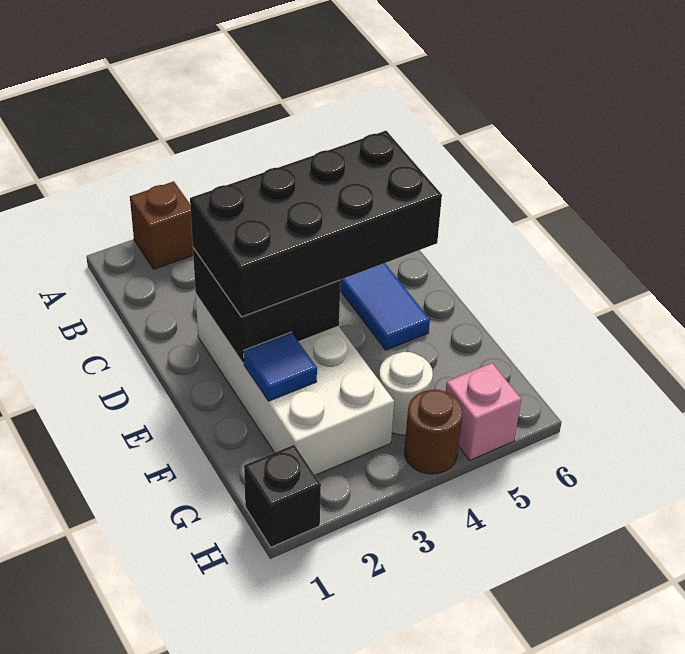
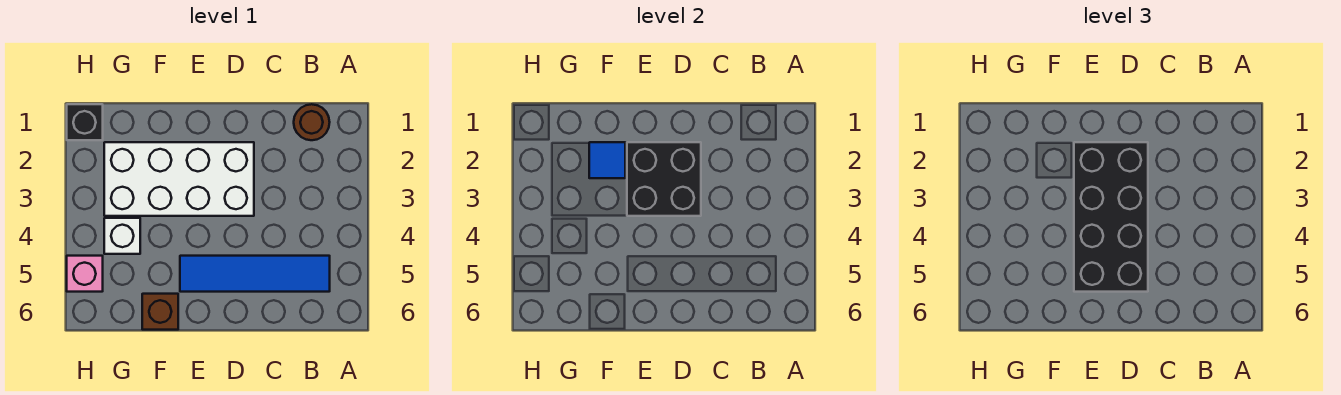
brown 1x1 brick [130,181,193,269] -> brown 1x1 brick moved to [142,294,178,330]
white 1x1 round brick [379,352,433,435] -> white 1x1 brick [104,218,140,254]
brown 1x1 round brick [404,390,463,474] -> brown 1x1 round brick moved to [294,104,330,140]

